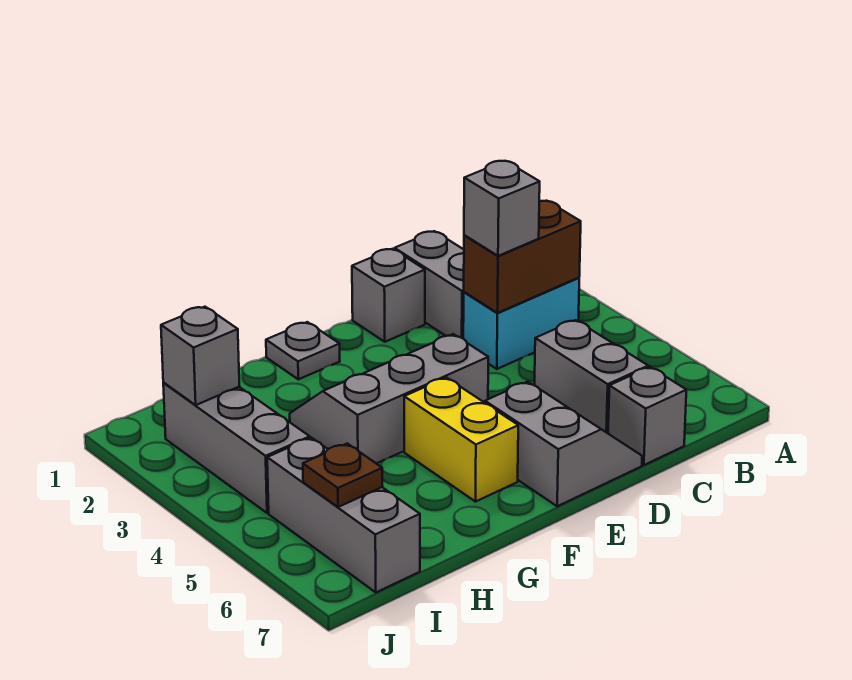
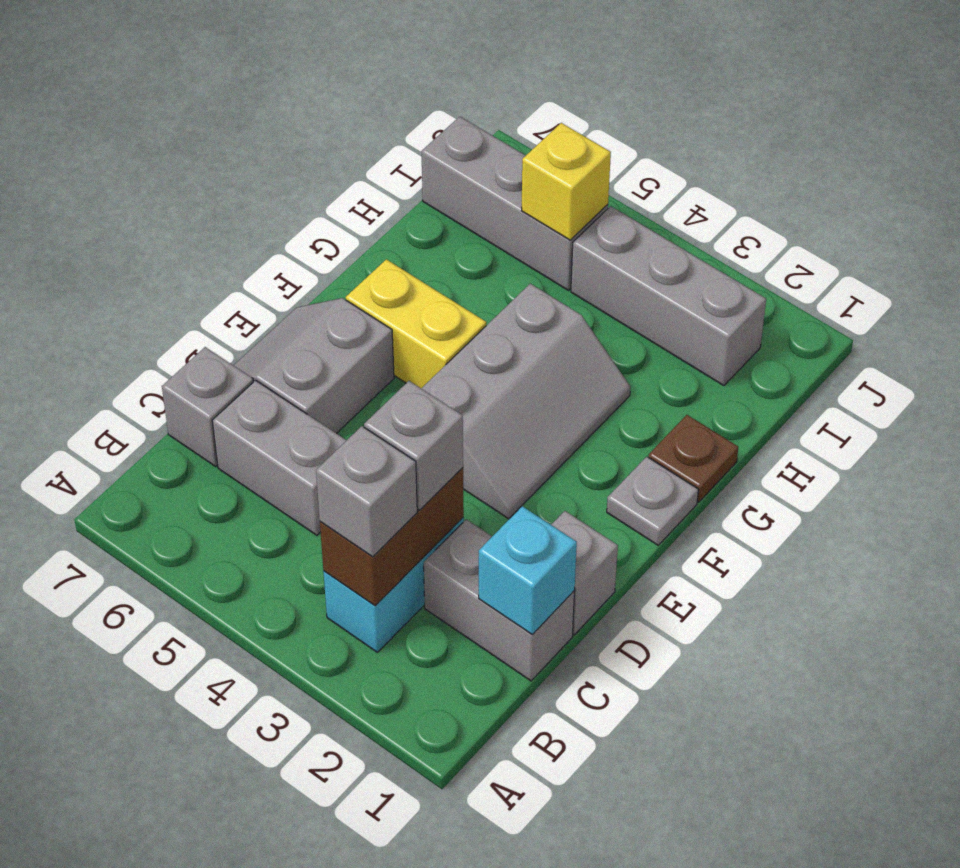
none -> cyan 1x1 brick [479,506,577,635]
grey 2x2 slope [485,382,642,506] -> grey 2x2 slope turned to [234,298,394,434]
grey 1x1 brick [161,307,239,405] -> grey 1x1 brick moved to [316,426,417,557]
none -> yellow 1x1 brick [522,123,611,240]
brown 1x1 plate [303,443,383,507] -> brown 1x1 plate moved to [648,415,738,502]

